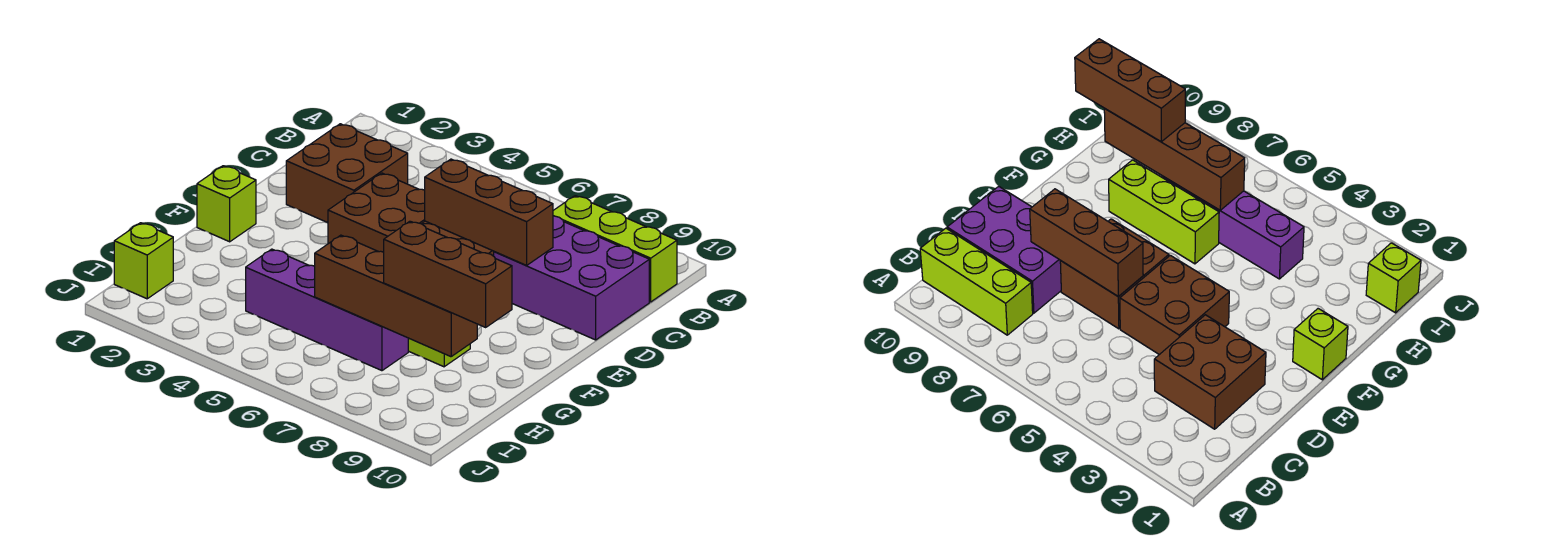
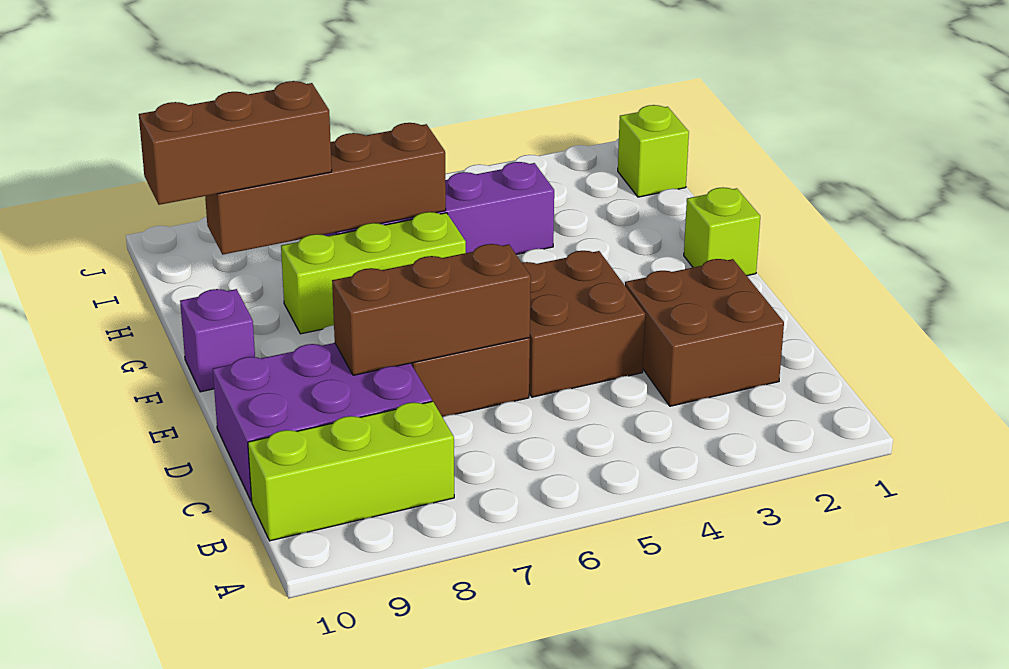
none -> purple 1x1 brick [180,289,255,392]

